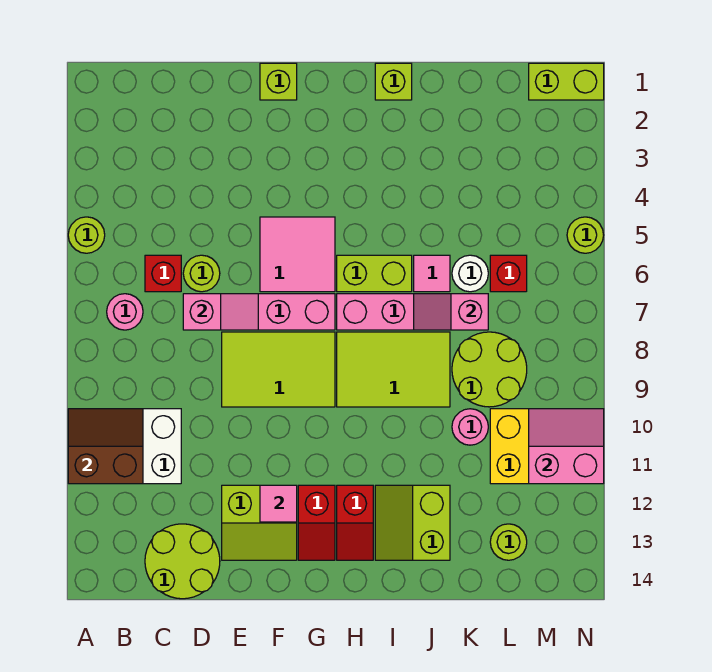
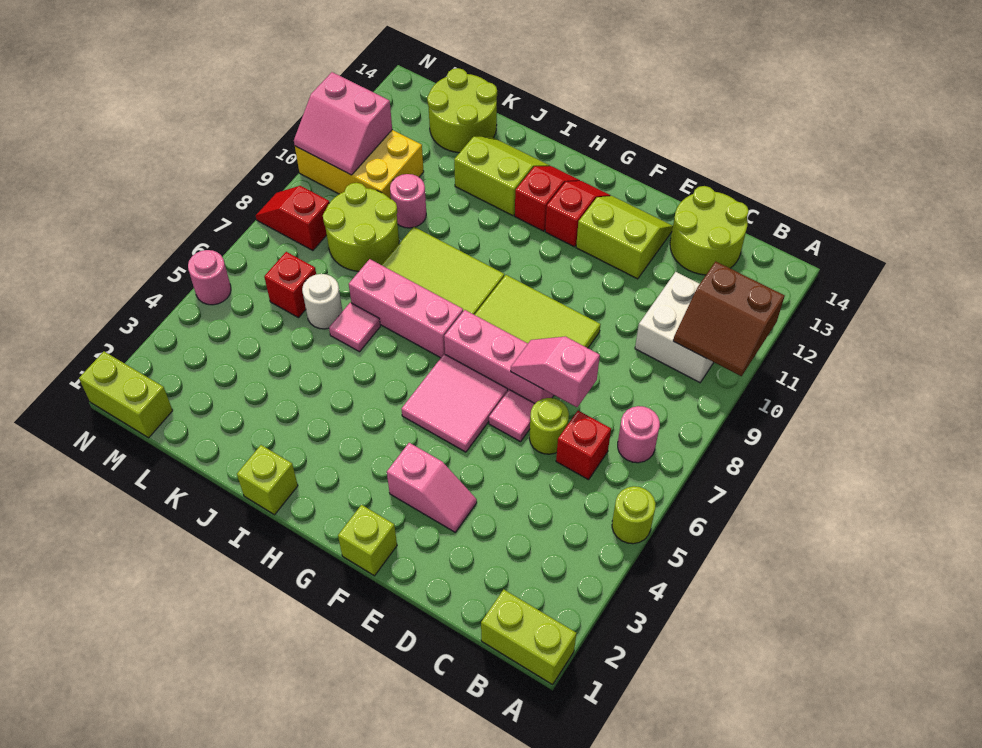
pink 1x1 tile [260,485,297,522] -> pink 1x1 tile moved to [489,390,535,442]
lime 1x2 brick [337,255,412,292] -> lime 1x2 brick moved to [481,590,577,685]
lime 2x2 slope [375,485,450,560] -> lime 2x2 slope turned to [454,137,550,216]
pink 1x2 slope [414,294,488,330] -> pink 1x2 slope moved to [387,443,477,532]
lime 1x1 round brick [490,524,527,560] -> lime 2x2 round brick [427,68,497,153]
none -> red 1x2 slope [256,186,329,251]
lime 1x1 round brick [567,217,604,253] -> pink 1x1 round brick [188,250,231,305]

